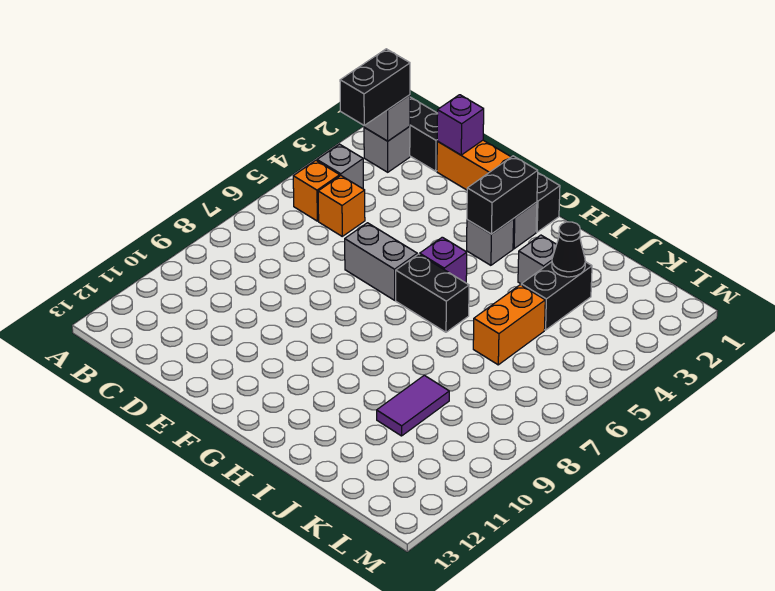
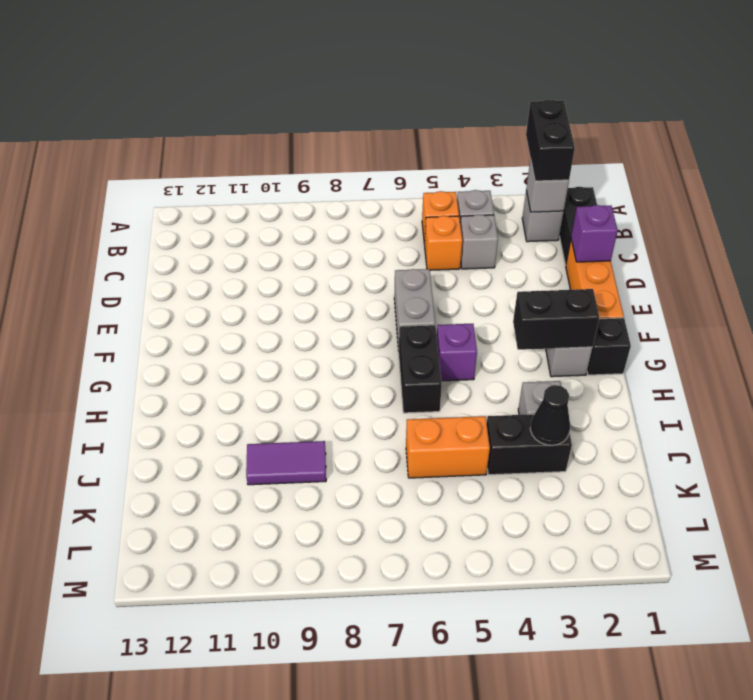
black 1x2 brick [340,49,410,125] -> black 1x2 brick turned to [526,99,575,181]
grey 1x1 brick [467,219,514,265] -> grey 1x1 brick moved to [460,215,498,269]

